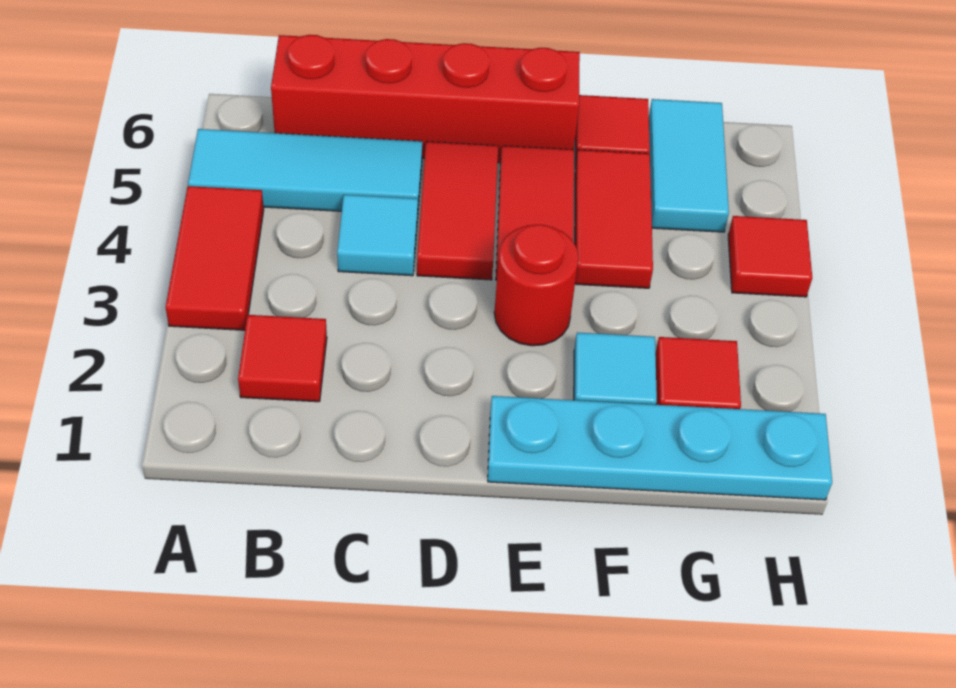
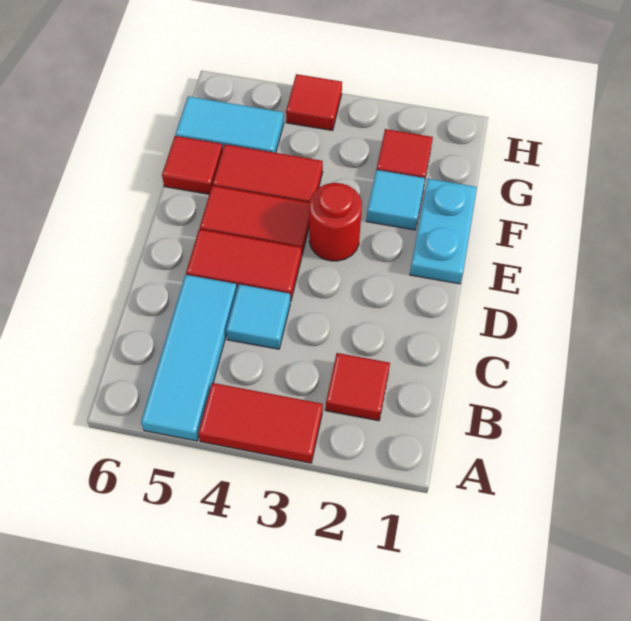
red 1x4 brick [271,35,580,163] -> none
cyan 1x4 plate [488,396,832,500] -> cyan 1x2 plate [410,179,477,284]

